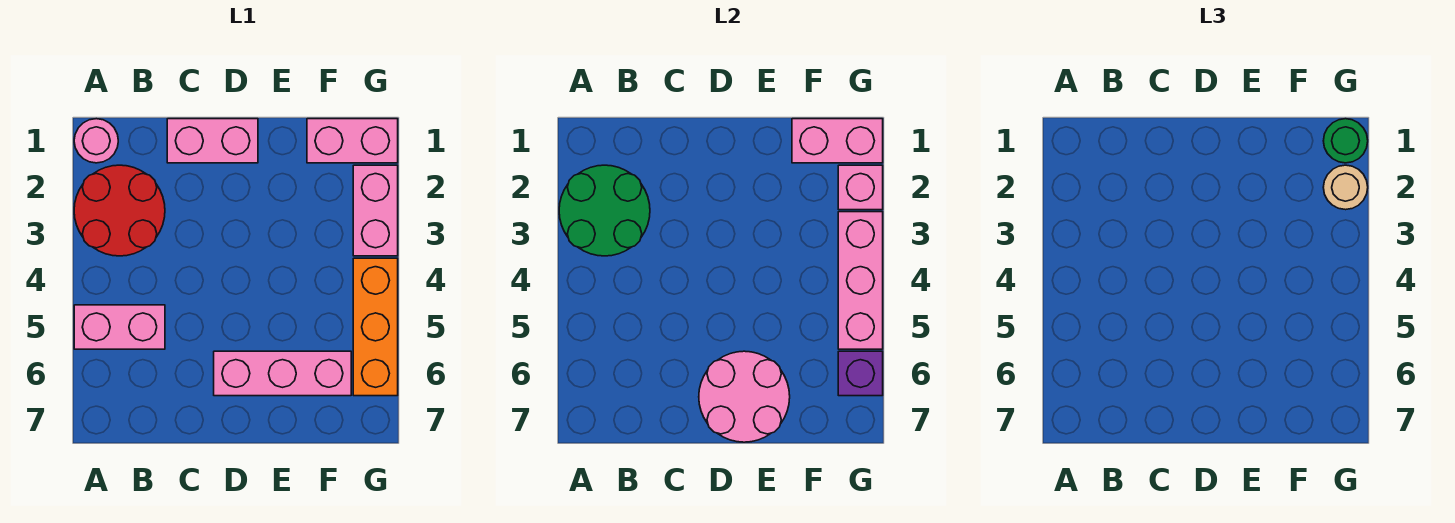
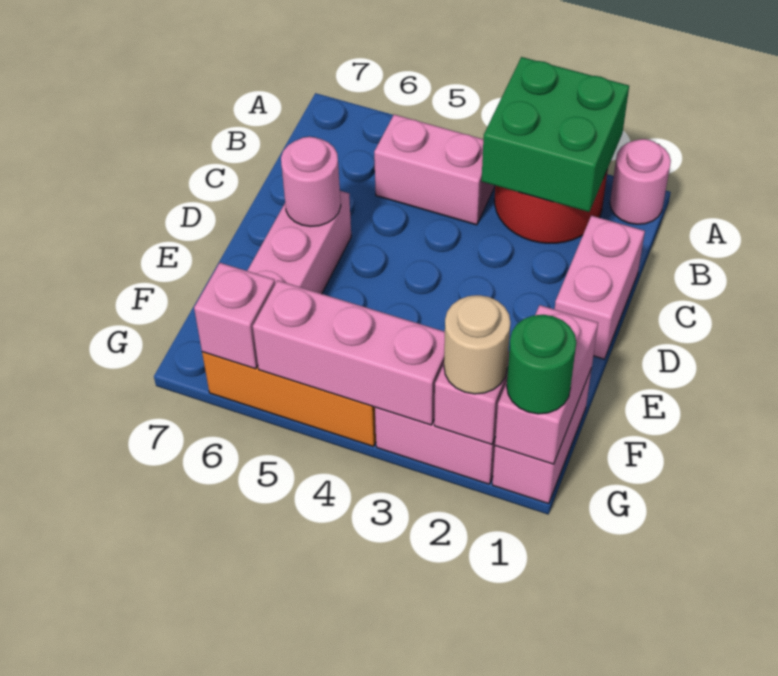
green 2x2 round brick [559,165,650,256] -> green 2x2 brick [482,57,629,212]
pink 1x2 brick [74,305,165,349] -> pink 1x2 brick turned to [374,115,495,225]
pink 2x2 round brick [699,351,790,442] -> pink 1x1 round brick [281,137,341,227]
purple 1x1 brick [838,351,883,396] -> pink 1x1 brick [194,263,275,369]

